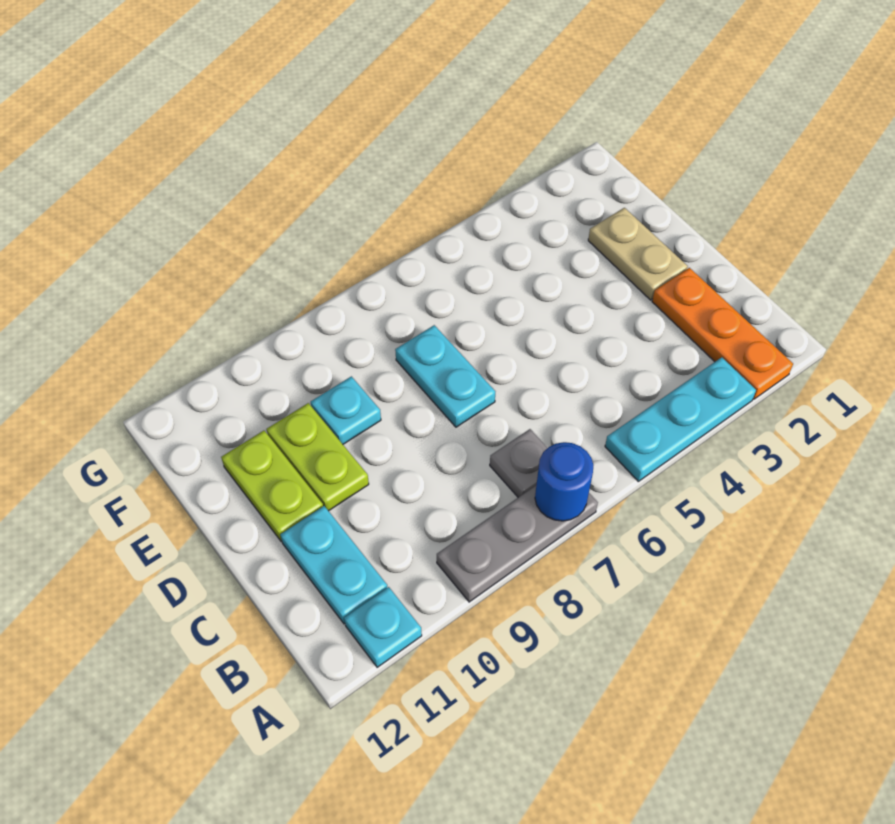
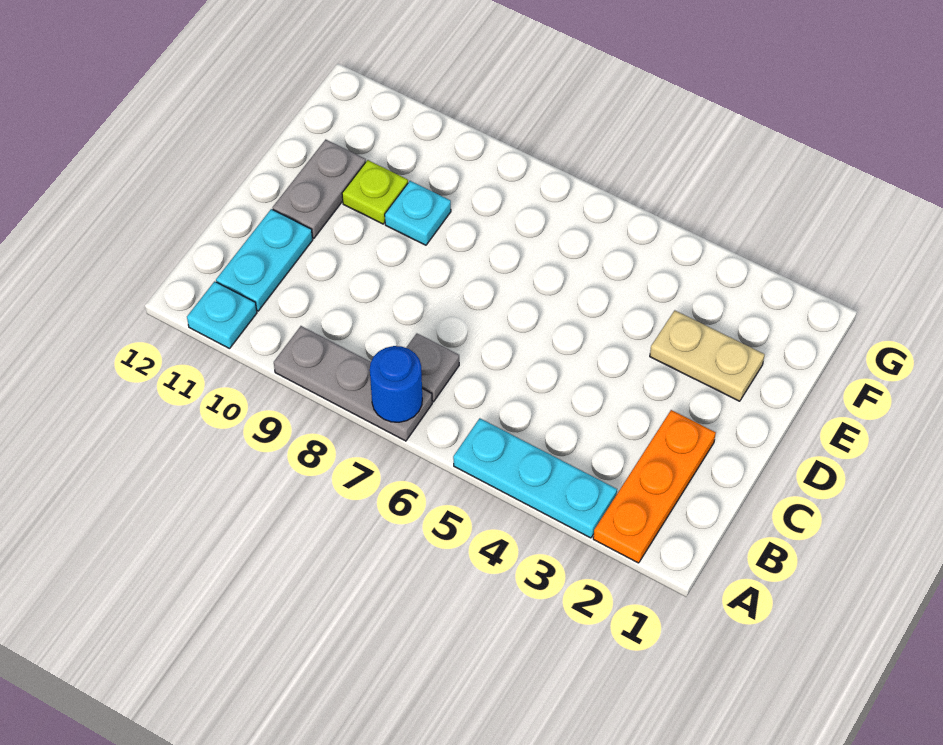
tan 1x2 plate [588,208,688,300] -> tan 1x2 plate turned to [650,310,765,401]
cyan 1x2 plate [395,325,495,427] -> none
lime 1x2 plate [266,403,369,511] -> lime 1x1 plate [342,160,408,224]
lime 1x2 plate [221,431,323,542] -> grey 1x2 plate [273,140,366,238]

